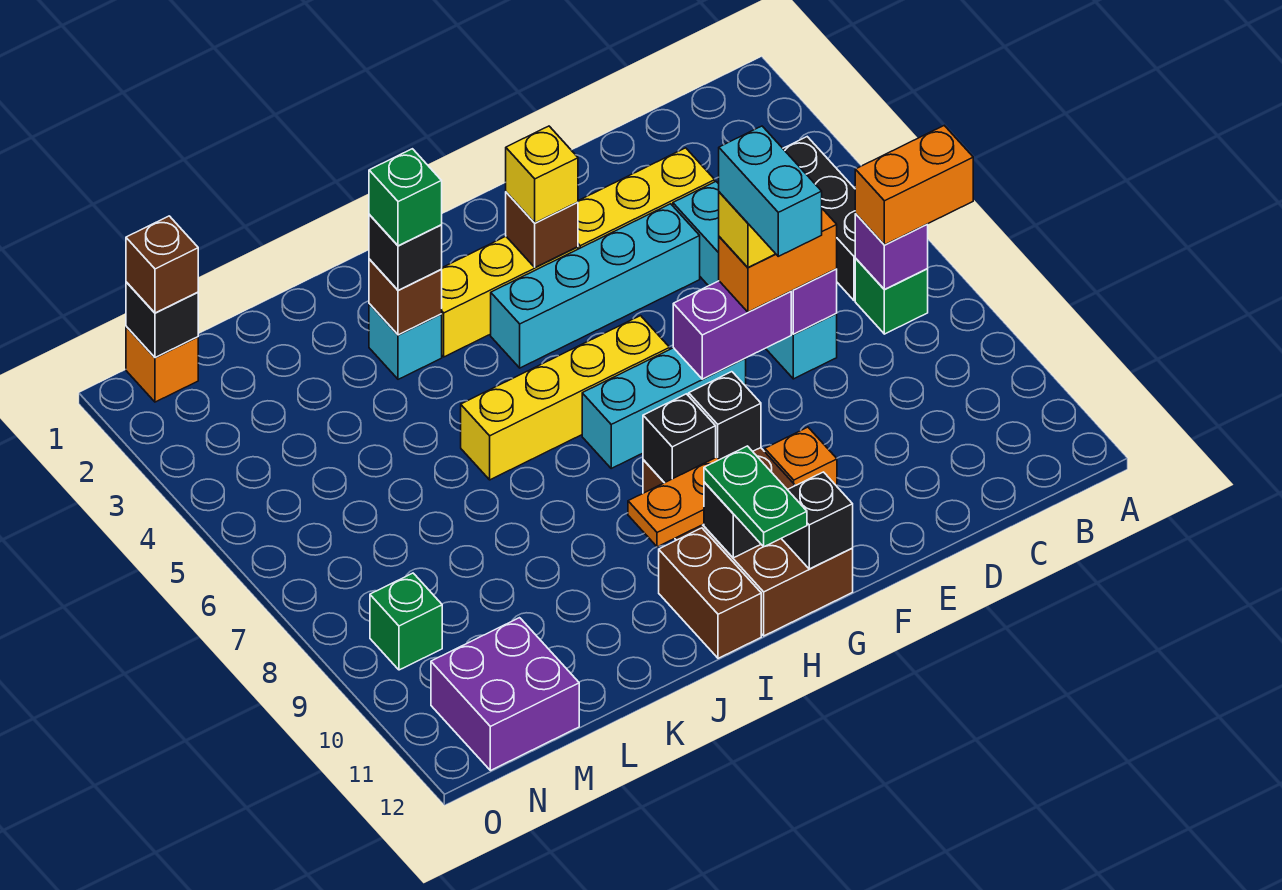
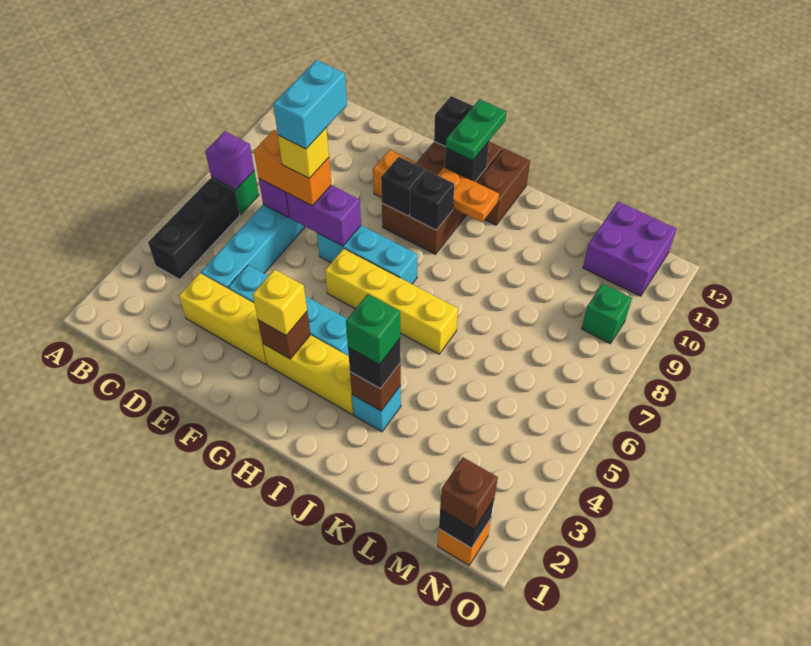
orange 1x2 brick [855,126,973,245] -> none

